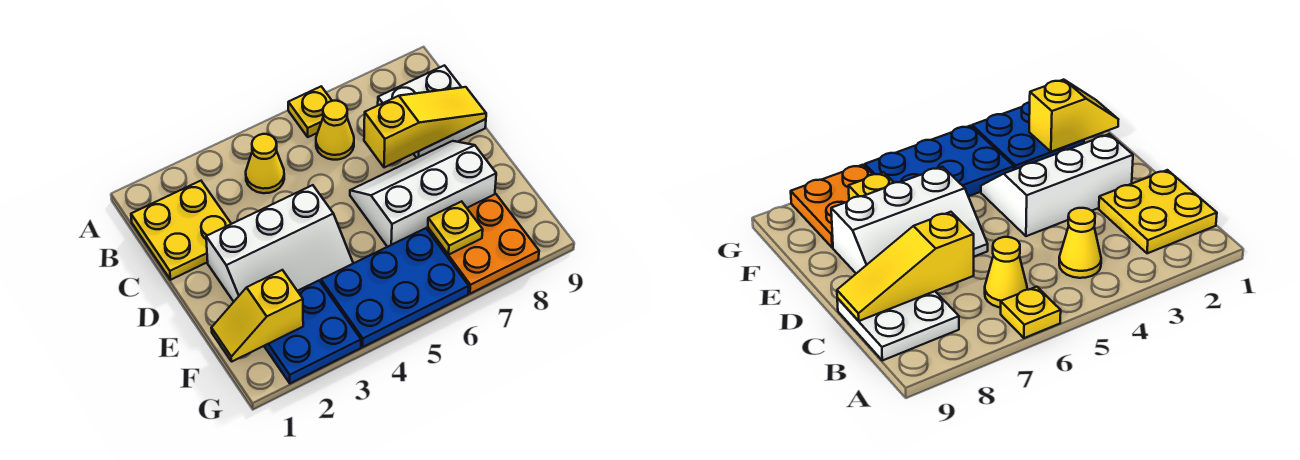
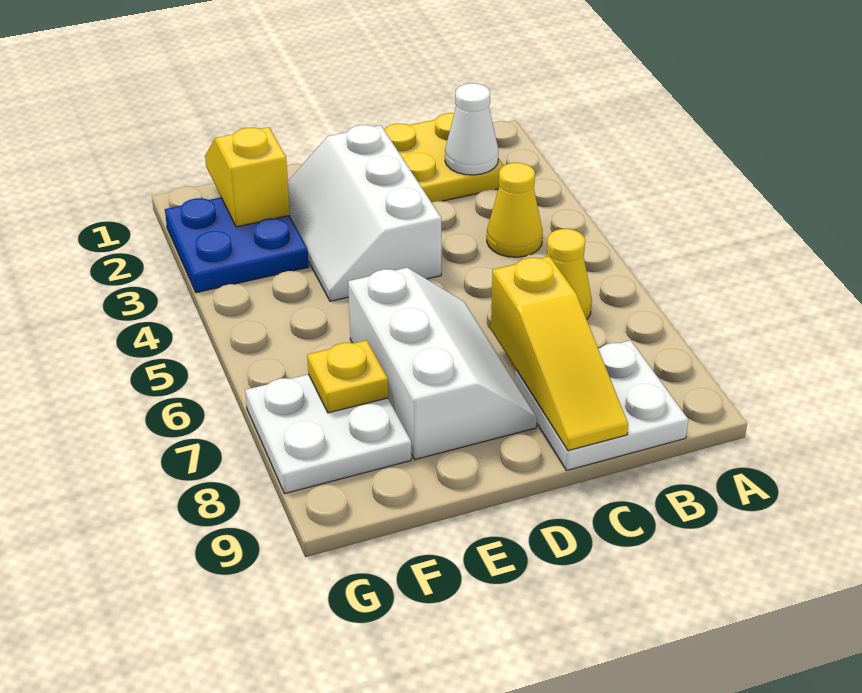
yellow 1x1 plate [288,87,332,137] -> none
none -> white 1x1 cone [445,83,498,175]
blue 2x3 plate [321,228,469,347] -> none
orange 2x2 plate [428,194,539,294] -> white 2x2 plate [245,374,411,494]

